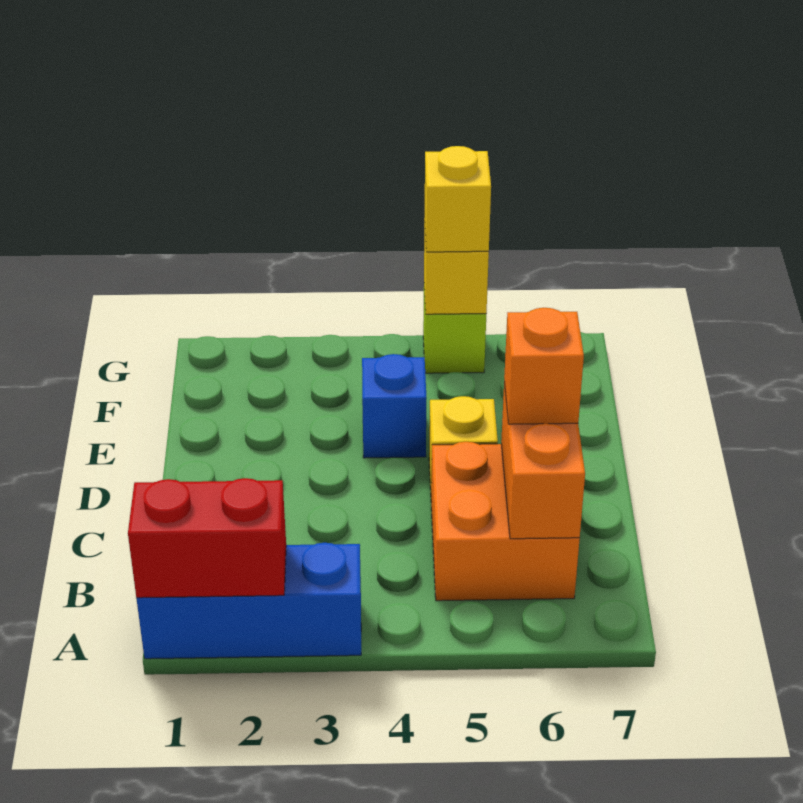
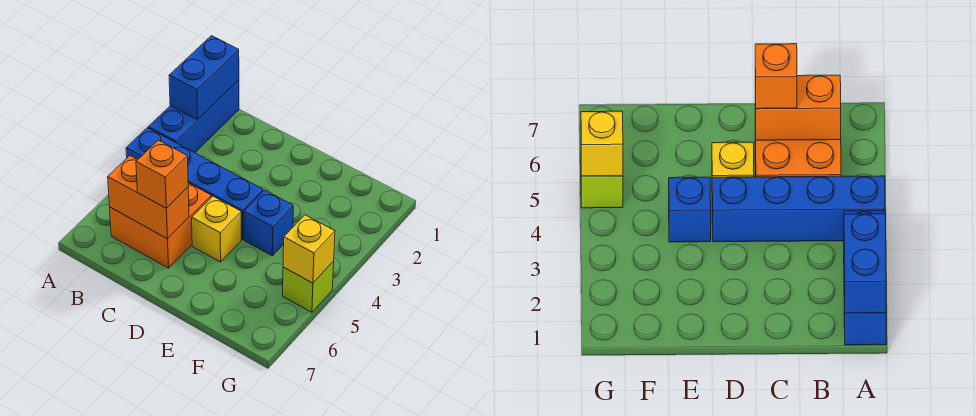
red 1x2 brick [128,478,286,598] -> blue 1x2 brick [169,36,239,120]
none -> blue 1x4 brick [126,128,263,239]
yellow 1x1 brick [425,146,491,252] -> none

